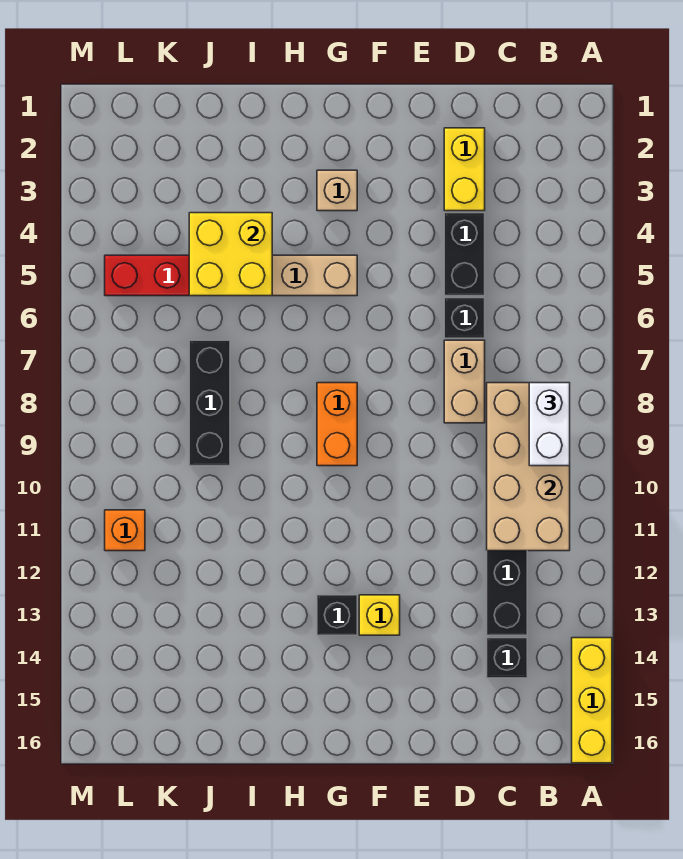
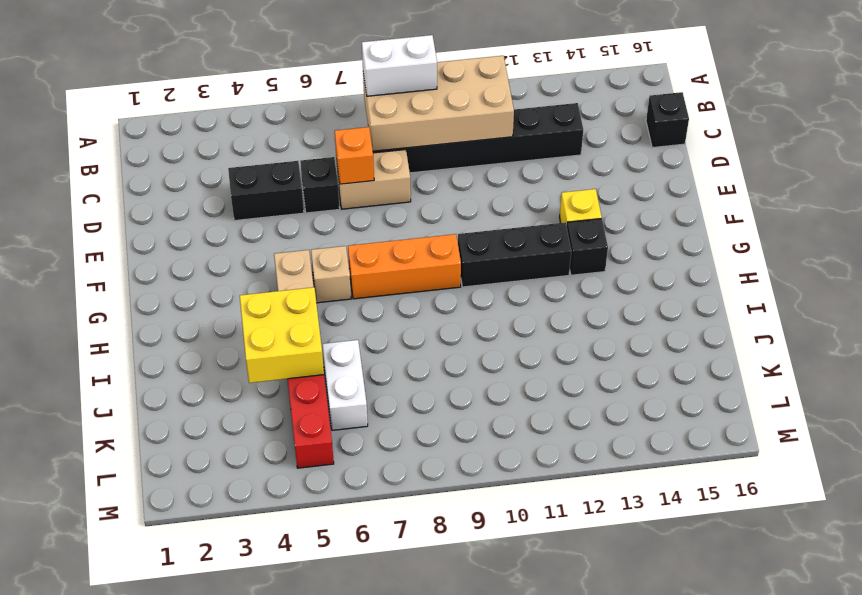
yellow 1x3 brick [572,638,612,763] -> none
black 1x1 brick [487,638,527,678] -> black 1x1 brick moved to [646,92,689,148]
yellow 1x2 brick [444,128,485,211] -> none
tan 1x1 brick [317,170,357,211] -> tan 1x1 brick moved to [311,246,351,303]
orange 1x2 brick [317,383,357,466] -> orange 1x3 brick [348,234,461,299]
none -> white 1x2 brick [322,340,368,430]
black 1x3 brick [189,340,230,466] -> black 1x3 brick moved to [458,222,571,287]
orange 1x1 brick [105,510,145,551] -> orange 1x1 brick moved to [335,127,374,184]

